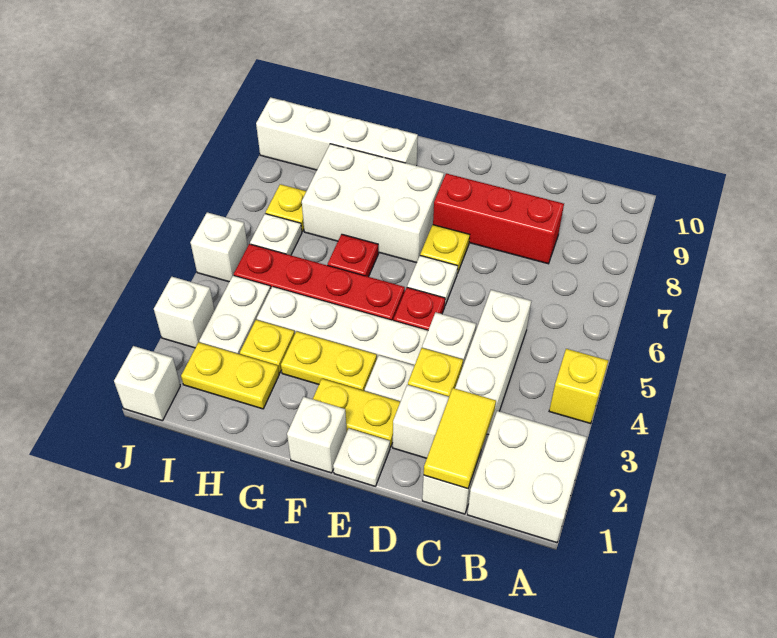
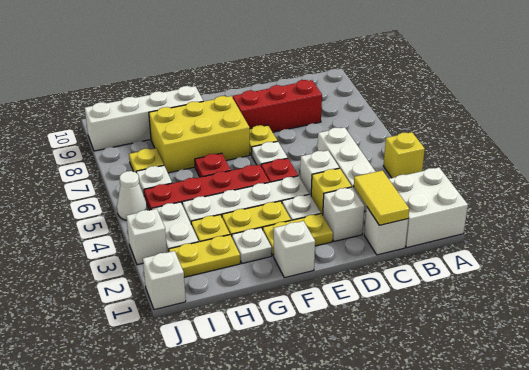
white 1x1 plate [333,429,390,486] -> white 1x1 plate moved to [232,228,272,263]
white 2x3 brick [302,144,444,263] -> yellow 2x3 brick [149,96,250,173]
white 1x1 brick [190,212,248,282] -> white 1x1 cone [117,171,147,220]

